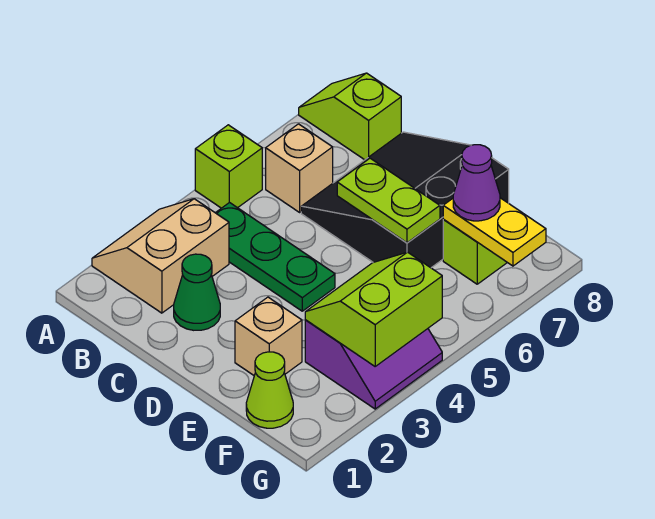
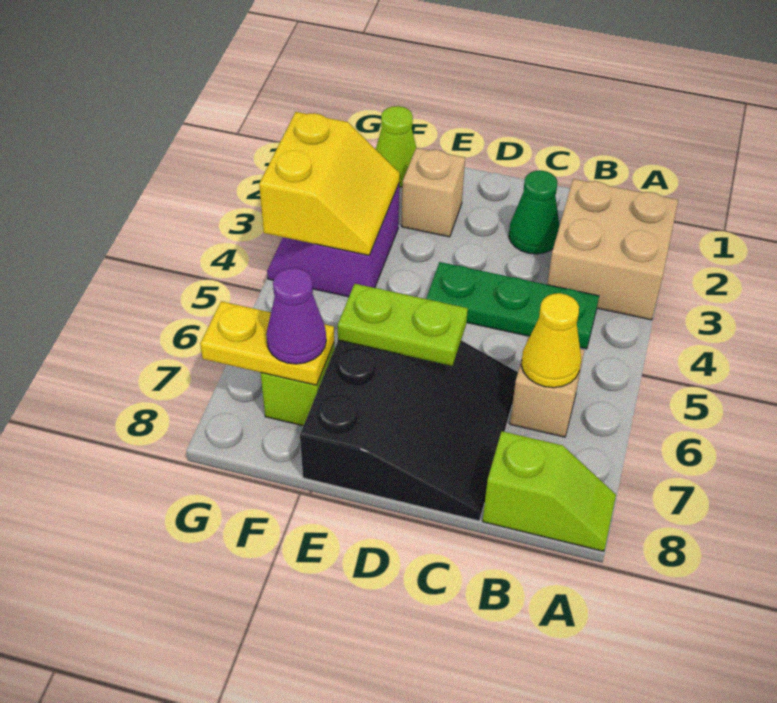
tan 2x2 slope [92,199,229,313] -> tan 2x2 brick [547,179,678,320]
lime 1x1 brick [195,125,262,208] -> none
none -> yellow 1x1 cone [521,293,581,388]
lime 2x2 slope [305,252,442,366] -> yellow 2x2 slope [259,112,400,255]

